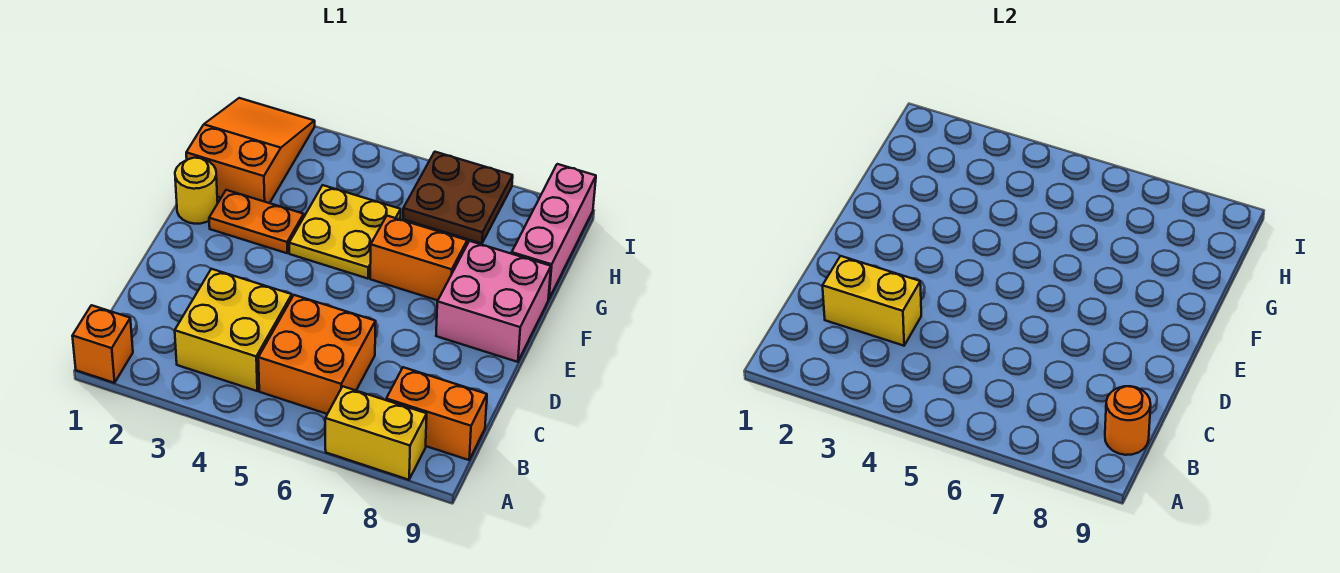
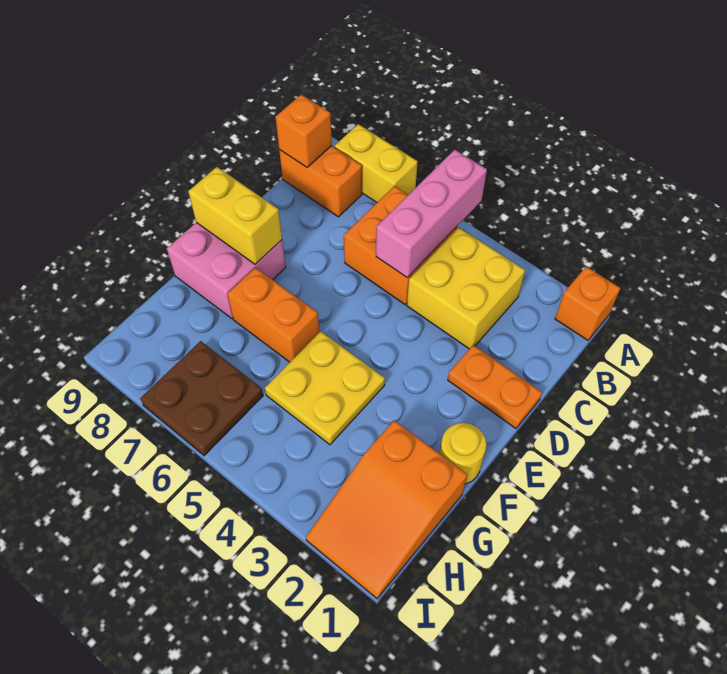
orange 1x1 round brick [1105,386,1151,455] -> orange 1x1 brick [276,95,332,167]
yellow 1x2 brick [822,256,921,346] -> yellow 1x2 brick moved to [188,167,282,264]
orange 1x2 plate [209,190,304,253] -> orange 1x2 plate moved to [448,345,542,428]
pink 1x3 brick [512,164,596,299] -> pink 1x3 brick moved to [376,150,487,278]

